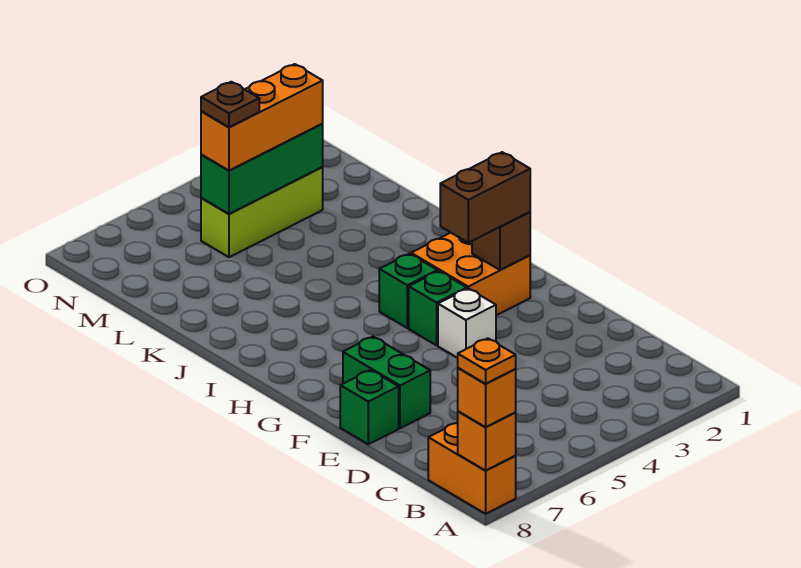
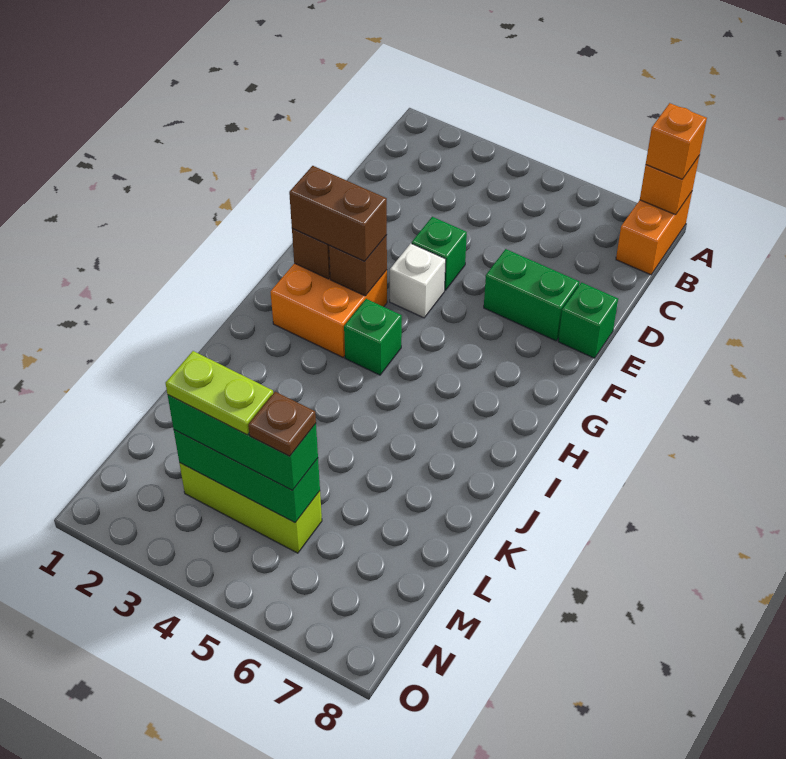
orange 1x1 plate [458,338,516,384] -> none
green 1x2 brick [343,337,430,428] -> green 1x2 brick turned to [484,249,579,341]
none -> brown 1x1 brick [329,235,387,296]
green 1x1 brick [409,271,467,345] -> green 1x1 brick moved to [412,217,467,290]
orange 1x3 brick [201,64,323,171] -> green 1x3 brick [168,395,318,490]
none -> lime 1x2 plate [166,351,273,435]

